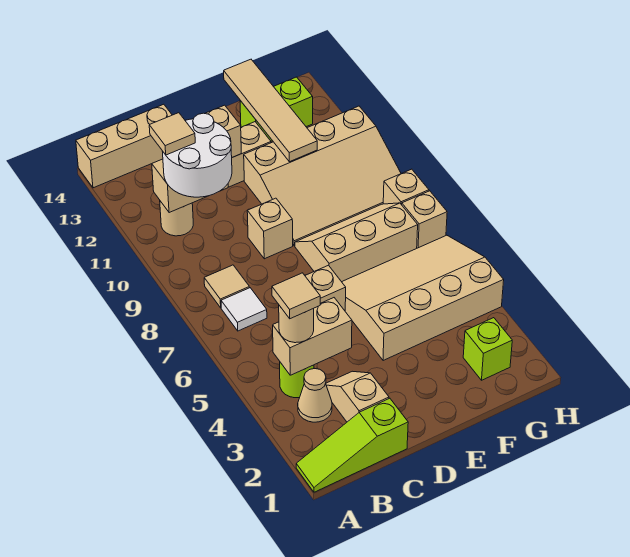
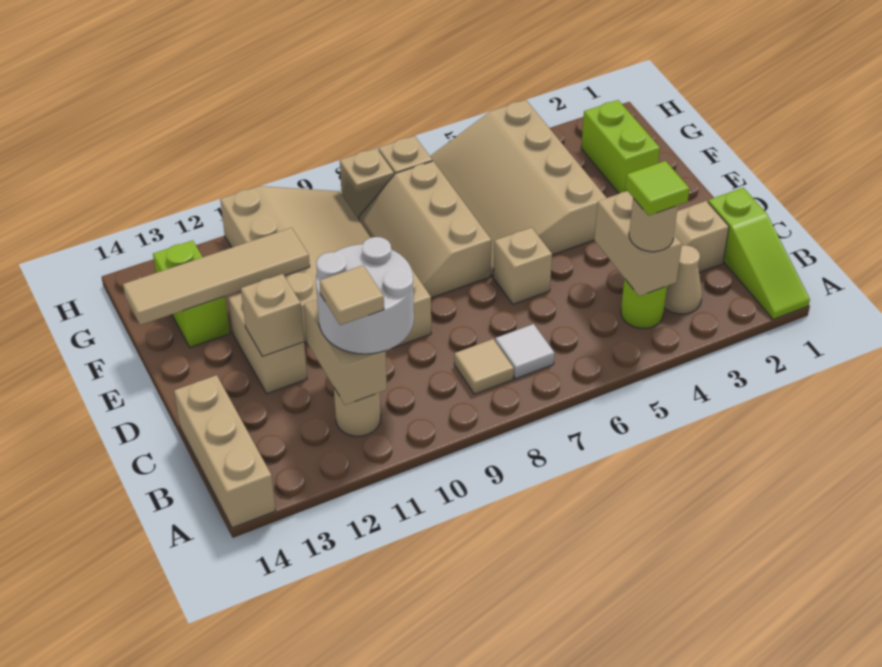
tan 1x1 tile [272,273,320,319] -> lime 1x1 tile [625,161,689,216]
lime 1x1 brick [463,318,512,380] -> lime 1x2 brick [581,100,660,193]

